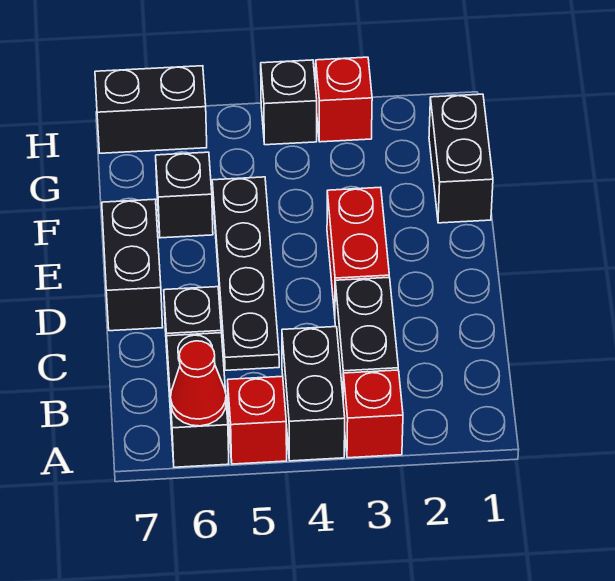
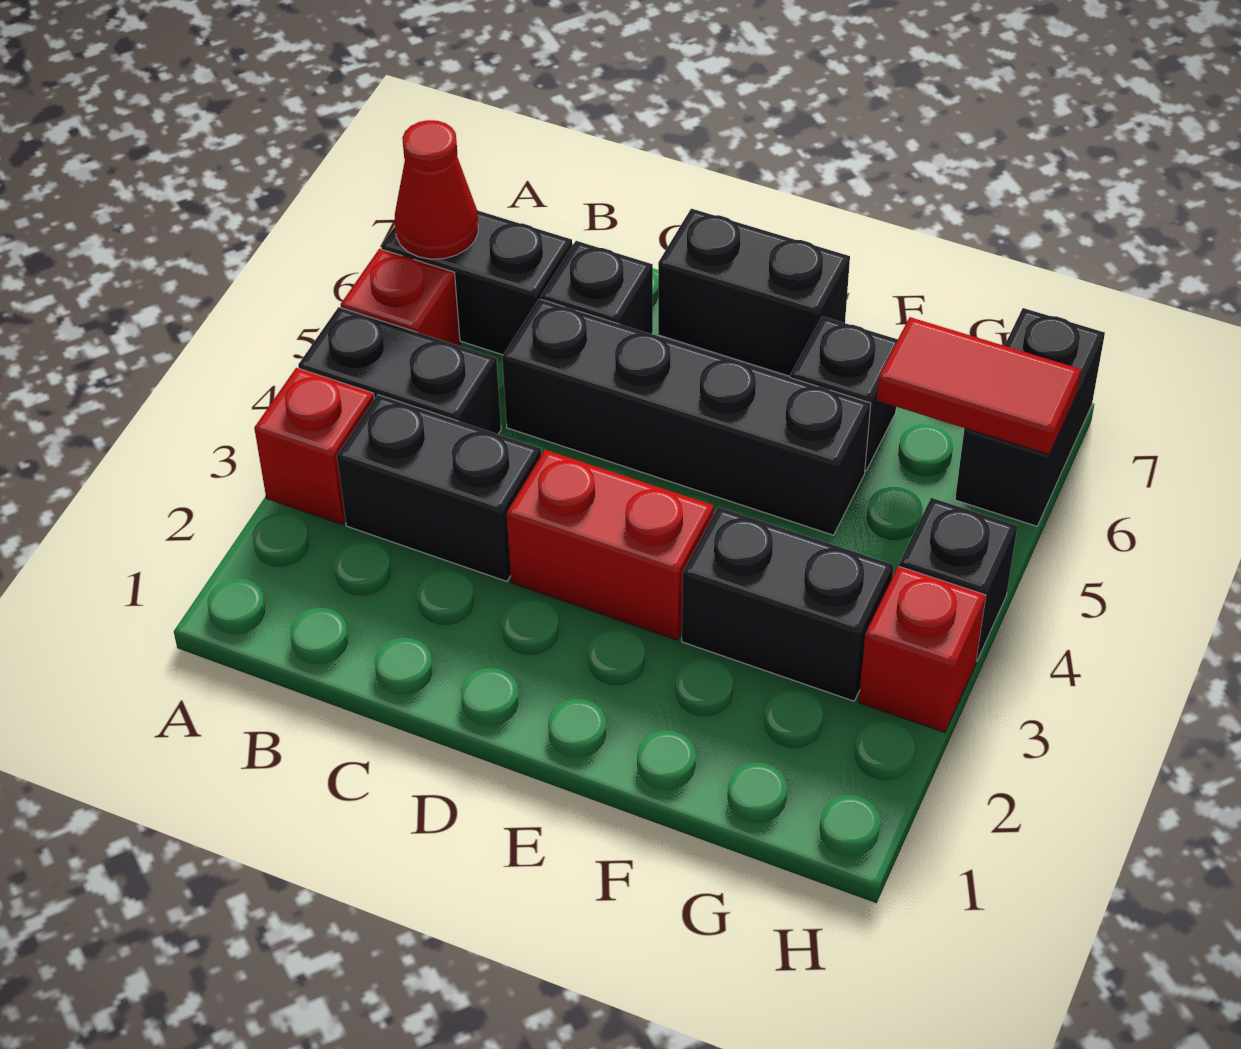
black 1x4 plate [212,177,279,370] -> black 1x4 brick [502,299,871,535]
black 1x2 brick [429,94,493,223] -> black 1x2 brick moved to [682,507,893,701]
none -> red 1x2 tile [877,317,1081,454]

